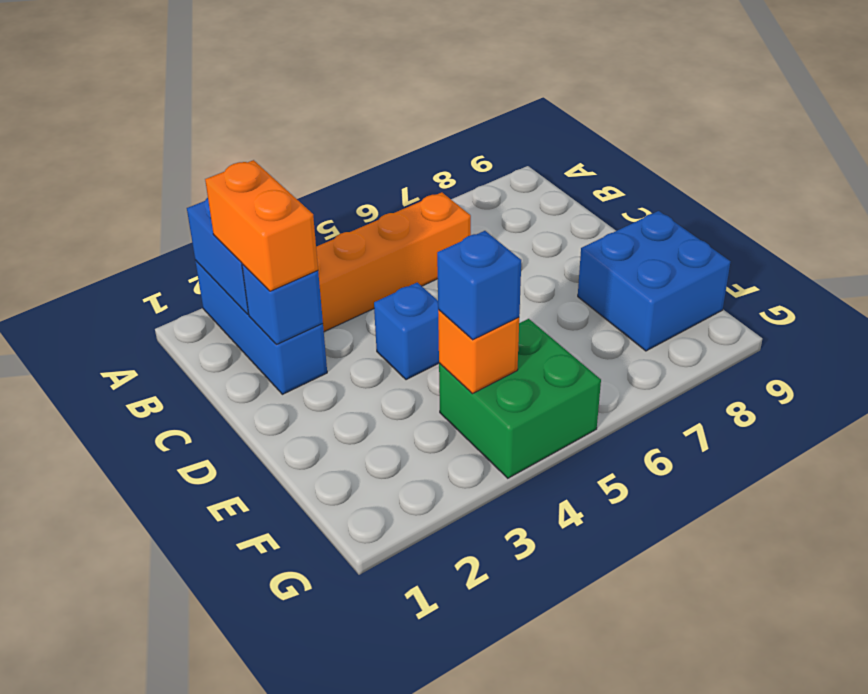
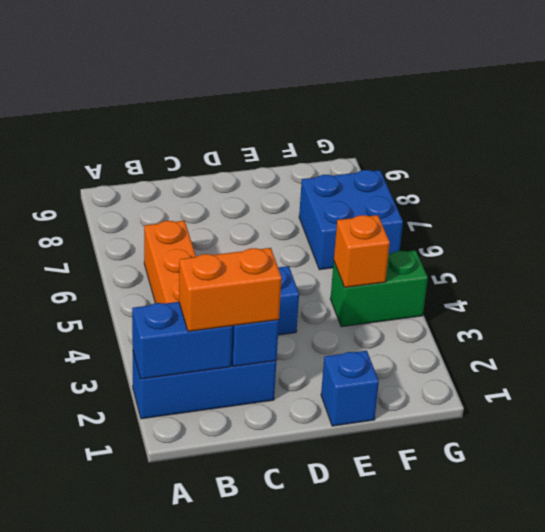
blue 2x2 brick [578,211,730,351] -> blue 2x2 brick moved to [299,170,403,270]
green 2x2 brick [439,319,601,478] -> green 1x2 brick [330,250,428,327]
blue 1x1 brick [437,231,521,340] -> blue 1x1 brick moved to [321,351,379,426]

